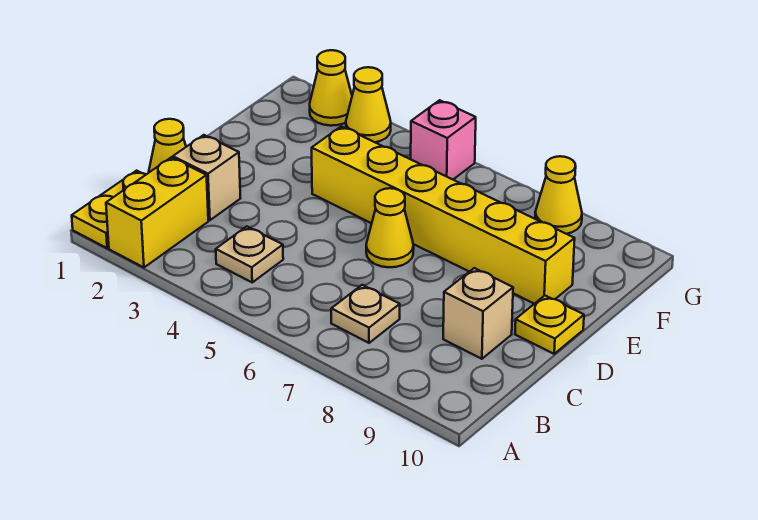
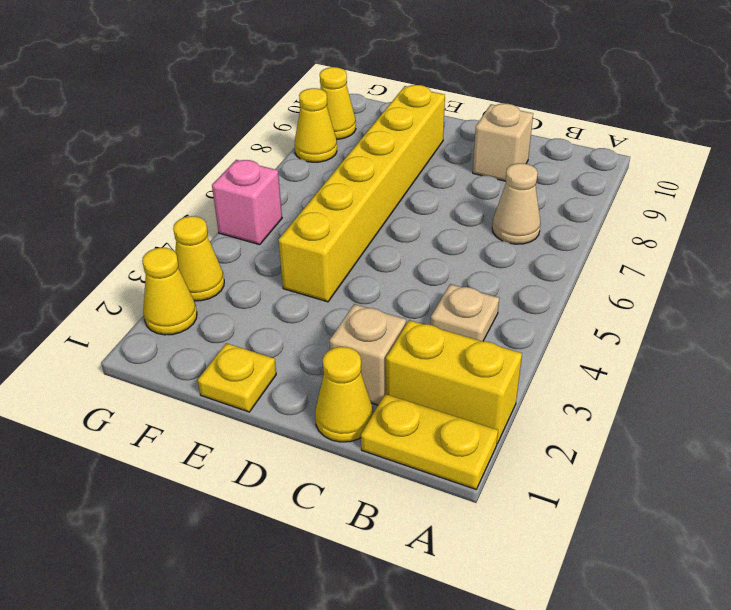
tan 1x1 plate [331,285,400,343] -> tan 1x1 cone [492,163,541,244]
yellow 1x1 cone [366,188,414,267] -> yellow 1x1 cone moved to [320,67,356,139]
yellow 1x1 plate [515,296,584,354] -> yellow 1x1 plate moved to [198,343,276,412]

